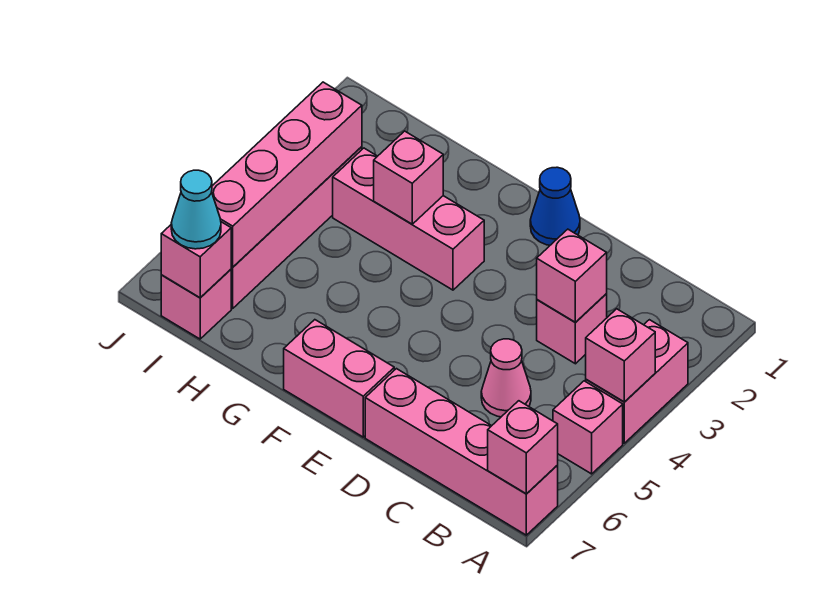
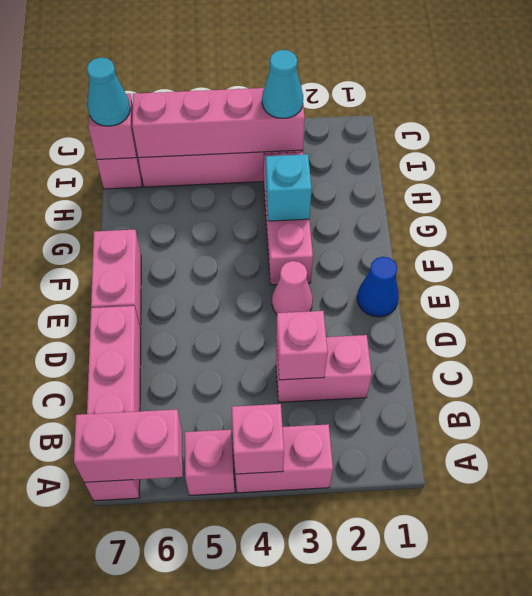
pink 1x1 brick [488,401,558,494] -> pink 1x2 brick [74,409,183,482]
pink 1x1 brick [537,294,607,364] -> pink 1x2 brick [276,335,372,402]
pink 1x1 cone [481,339,531,417] -> pink 1x1 cone moved to [272,261,313,315]
pink 1x1 brick [374,131,443,224] -> cyan 1x1 brick [266,154,312,221]
none -> cyan 1x1 cone [262,50,303,118]

